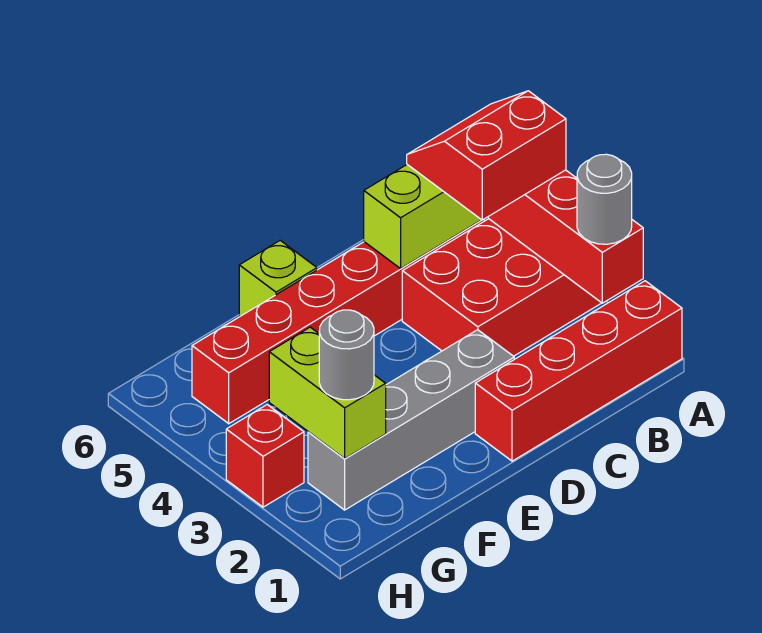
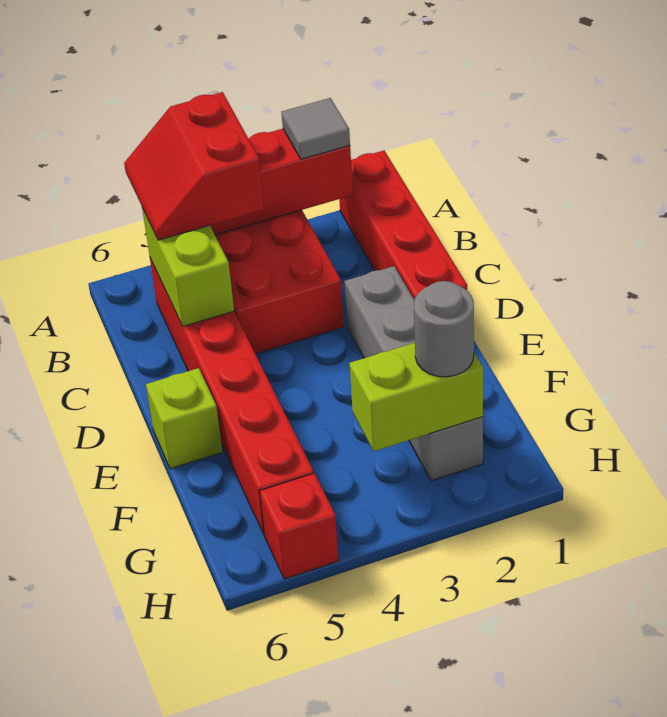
grey 1x1 round brick [577,154,632,244] -> grey 1x1 tile [281,98,350,159]
red 1x1 brick [226,405,304,507] -> red 1x1 brick moved to [260,473,339,579]

